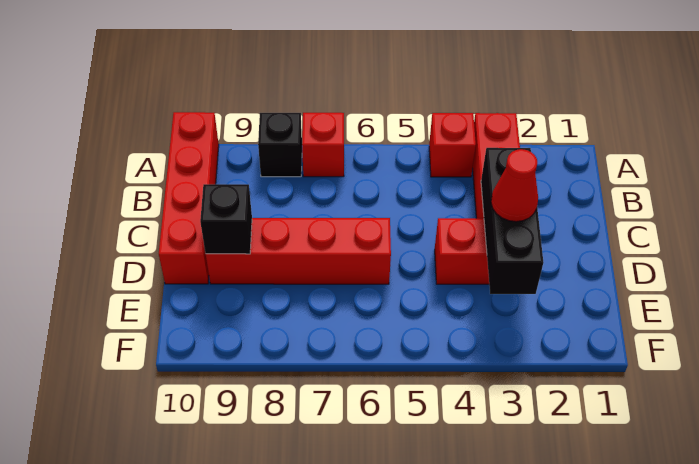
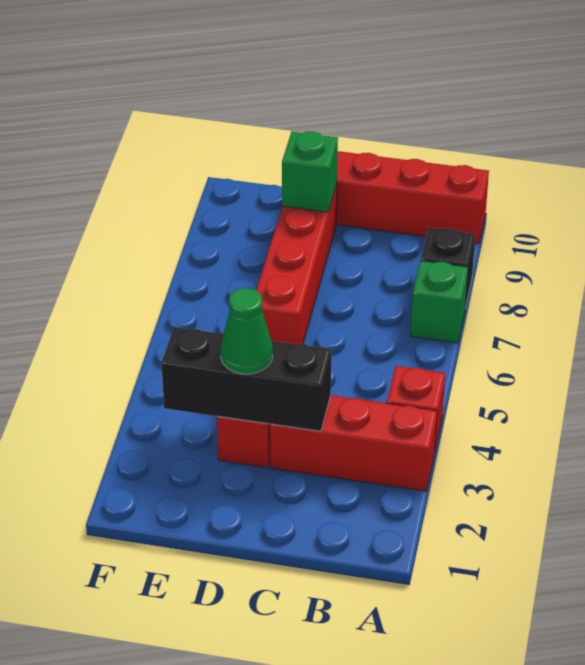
red 1x1 brick [302,113,344,177] -> green 1x1 brick [411,261,468,343]
red 1x1 cone [491,149,538,222] -> green 1x1 cone [220,288,273,374]
black 1x1 brick [200,184,252,254] -> green 1x1 brick [282,131,338,212]

